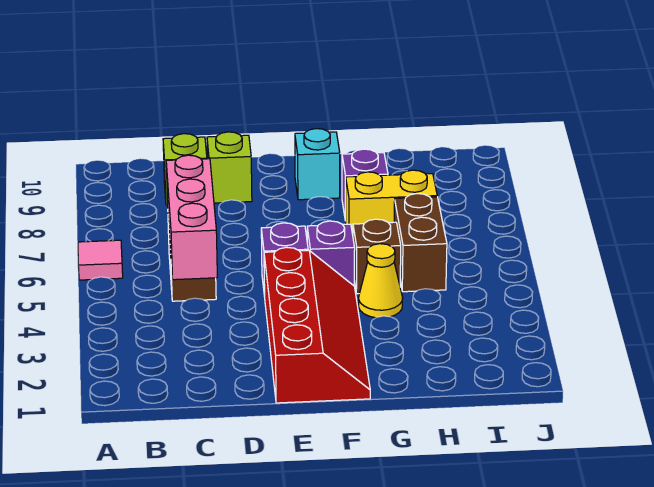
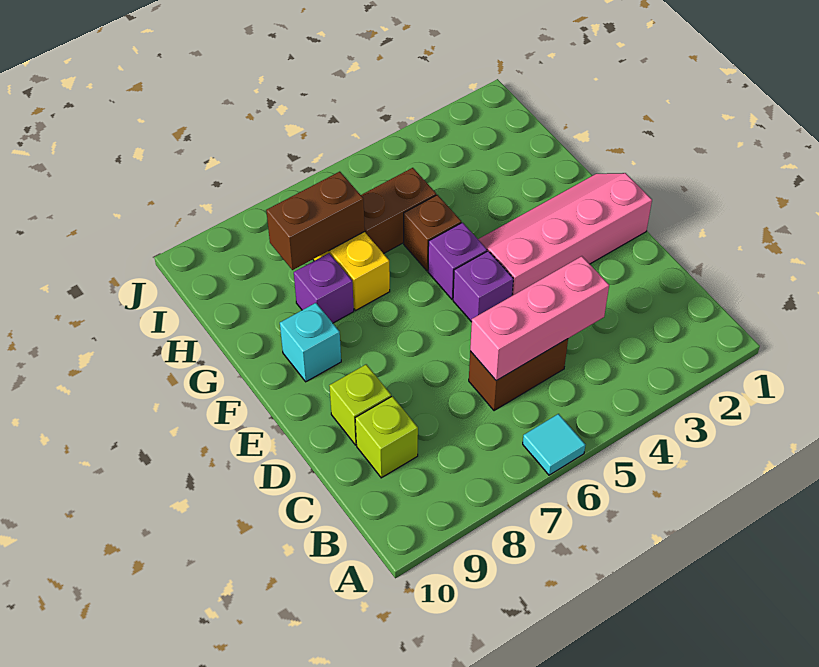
pink 1x1 tile [78,240,123,280] -> cyan 1x1 tile [523,414,585,475]
red 2x4 slope [264,247,370,403] -> pink 2x4 slope [478,173,652,296]
yellow 1x1 cone [359,244,403,318] -> none
none -> brown 1x2 brick [266,172,365,270]

